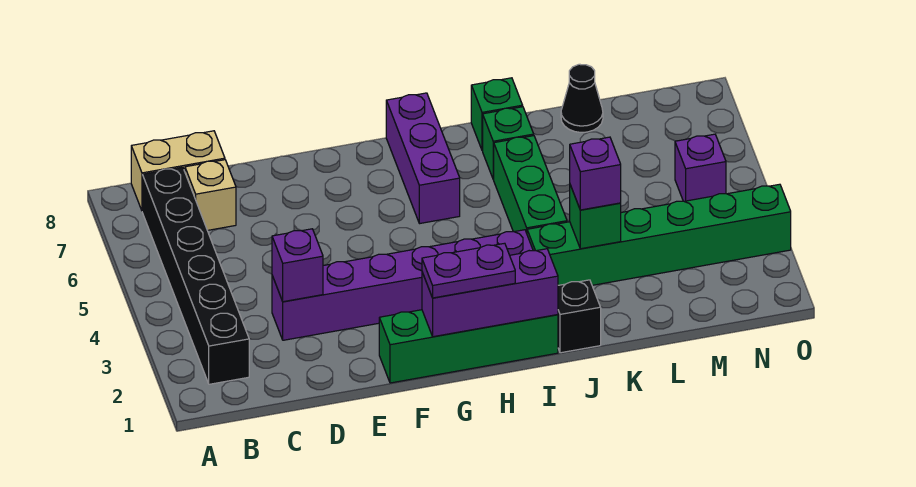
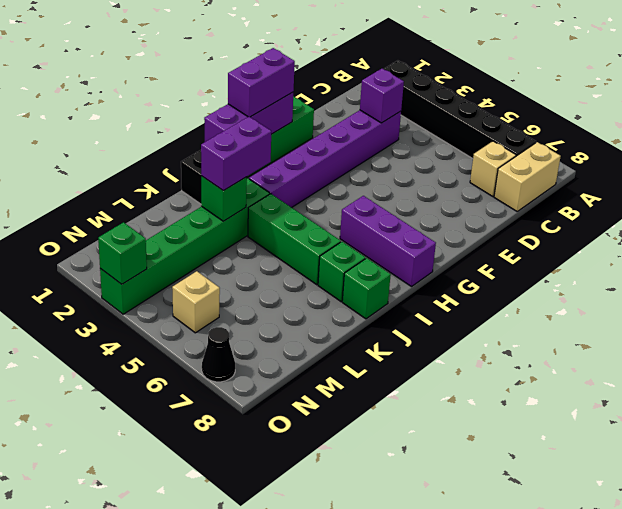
purple 1x2 plate [422,243,515,298] -> purple 1x2 brick [228,48,295,117]
purple 1x1 brick [570,137,621,210] -> purple 1x2 brick [201,117,271,191]
black 1x1 cone [561,64,603,132] -> black 1x1 cone moved to [202,327,235,382]
purple 1x1 brick [675,134,726,201] -> tan 1x1 brick [172,271,220,333]
none -> green 1x1 brick [98,222,147,284]

